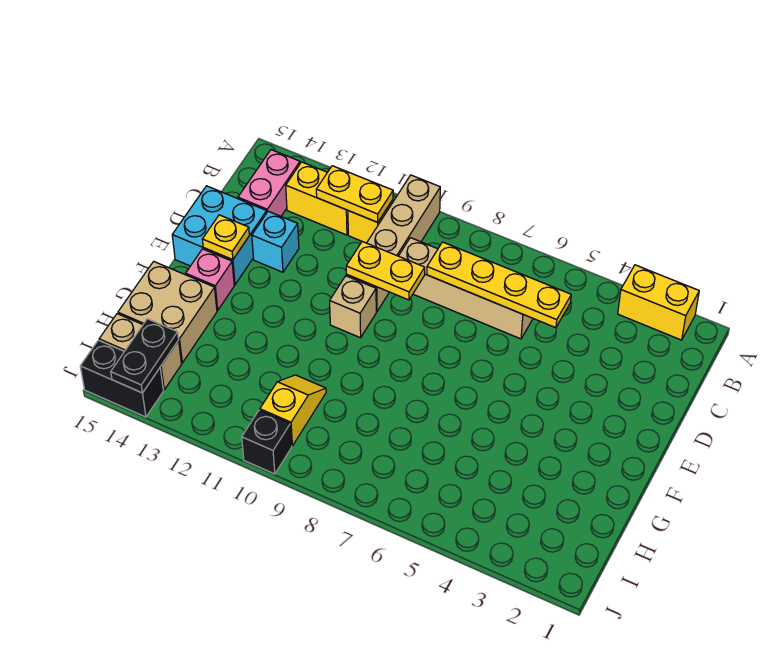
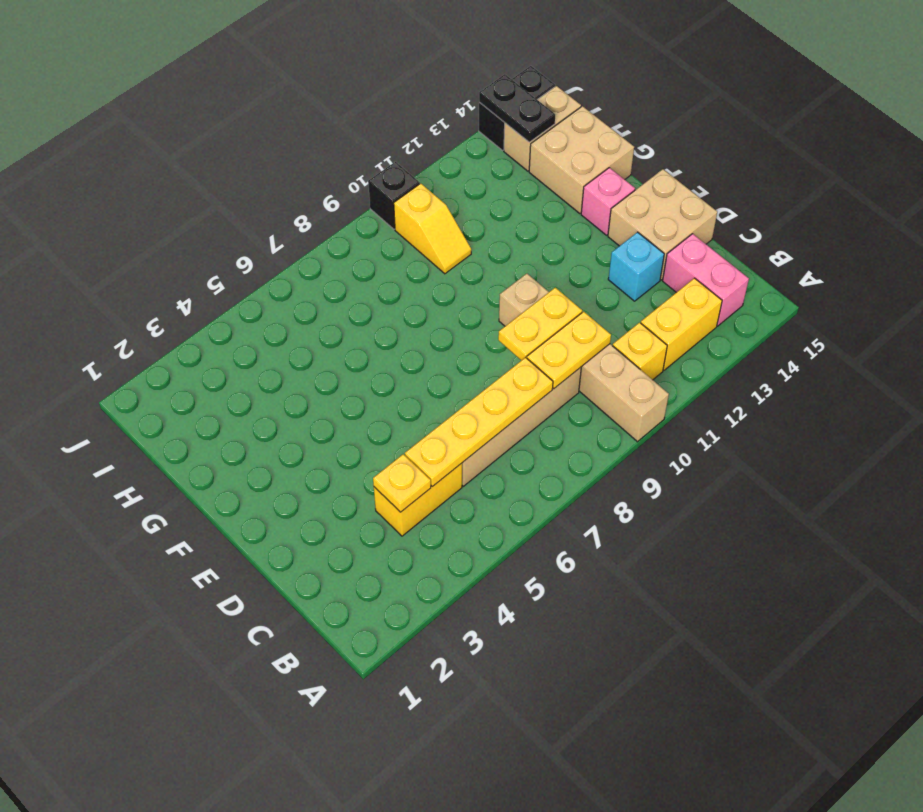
yellow 1x2 brick [618,265,699,340] -> yellow 1x2 brick moved to [374,463,462,536]
yellow 1x2 plate [316,166,393,222] -> yellow 1x2 plate moved to [527,312,611,389]
cyan 2x2 brick [172,186,267,285] -> tan 2x2 brick [608,169,717,280]
yellow 1x1 plate [202,215,249,260] -> yellow 1x1 plate moved to [373,454,431,512]

